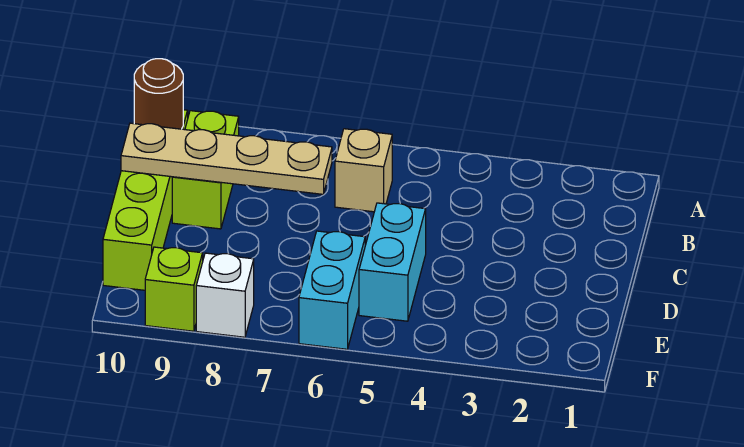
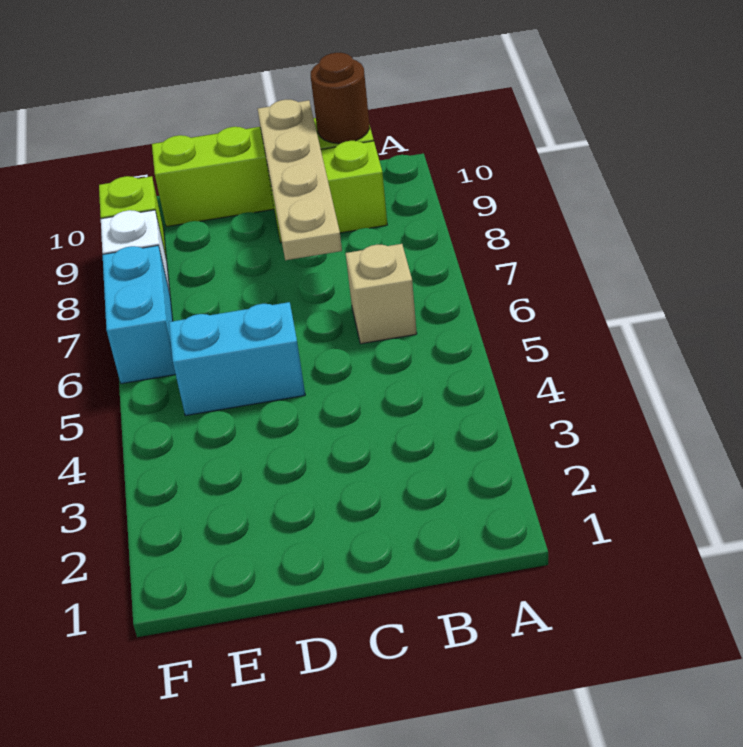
cyan 1x2 brick [299,231,365,349] -> cyan 1x2 brick turned to [103,246,176,384]

